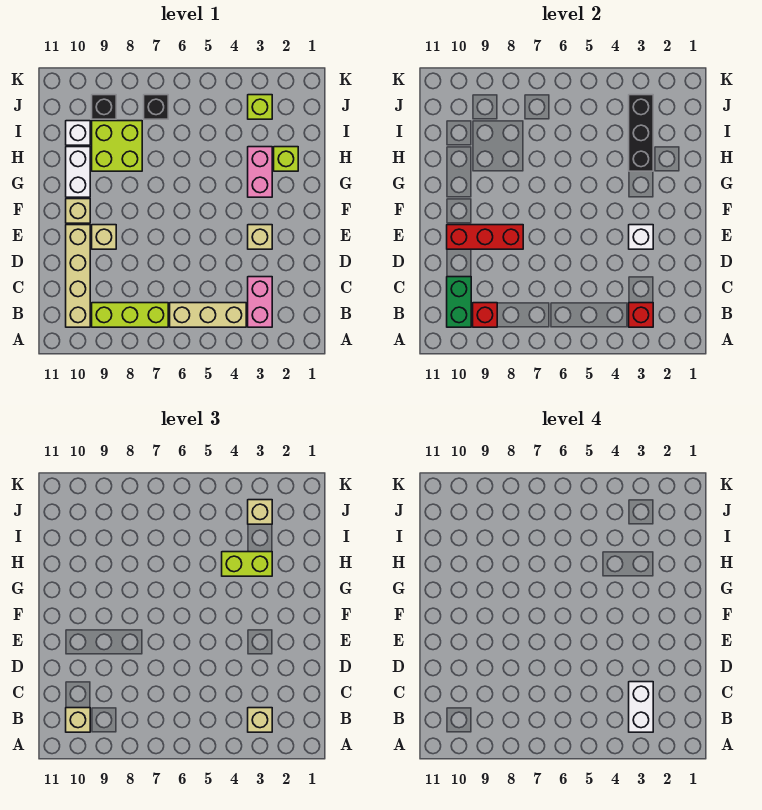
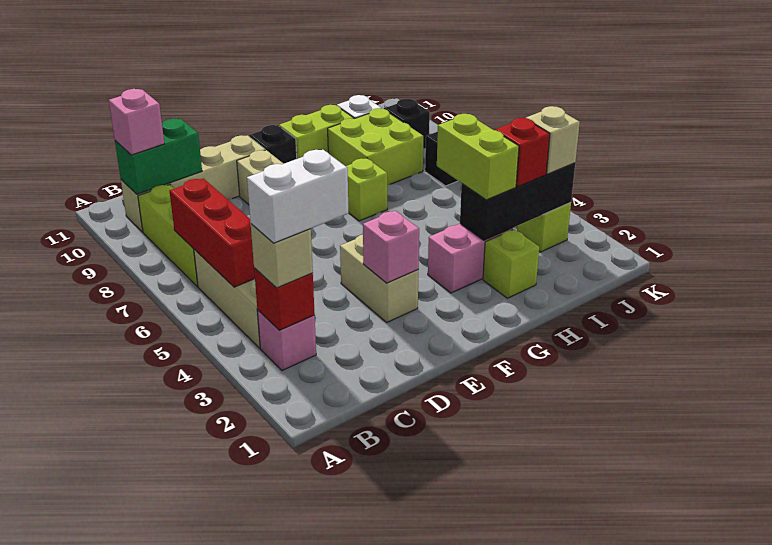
pink 1x2 brick [248,277,272,327] -> pink 1x1 brick [257,310,316,371]
red 1x1 brick [473,303,497,327] -> red 1x1 brick moved to [495,118,550,187]
tan 1x1 brick [66,708,90,732] -> pink 1x1 brick [109,89,164,155]
tan 1x1 brick [248,225,272,249] -> tan 1x2 brick [340,235,419,322]
white 1x1 brick [629,225,653,249] -> pink 1x1 brick [363,211,419,283]
red 1x3 brick [447,225,523,249] -> red 1x3 brick moved to [170,178,255,287]
tan 1x1 brick [66,199,90,223] -> black 1x1 brick [249,125,297,164]
none -> lime 1x1 brick [346,158,387,221]
white 1x2 brick [66,147,90,197] -> lime 1x2 brick [279,105,354,159]

